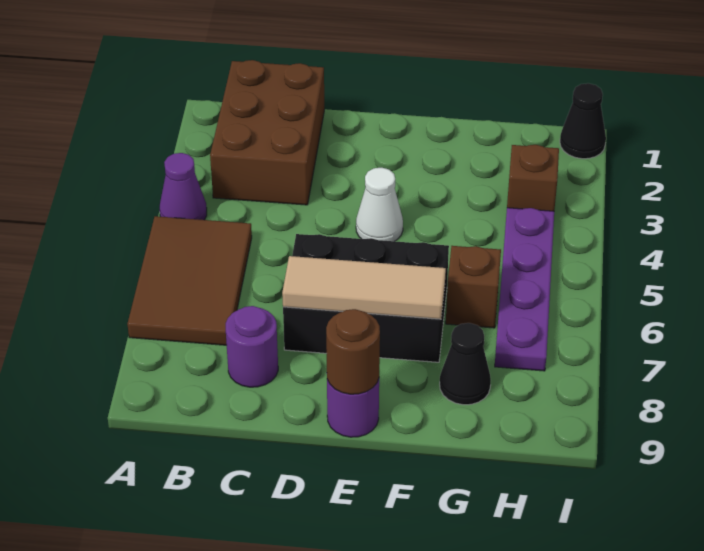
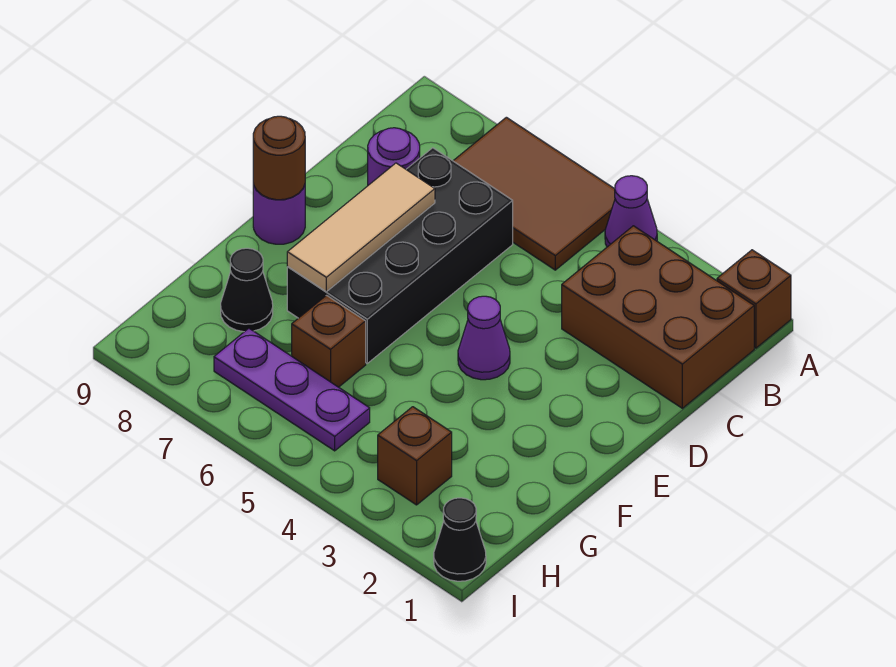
none -> brown 1x1 brick [717,250,791,348]
black 2x3 brick [283,234,449,362] -> black 2x4 brick [287,148,513,363]
white 1x1 cone [356,168,403,241] -> purple 1x1 cone [458,296,510,380]
purple 1x4 plate [495,208,554,371] -> purple 1x3 plate [214,328,370,451]

